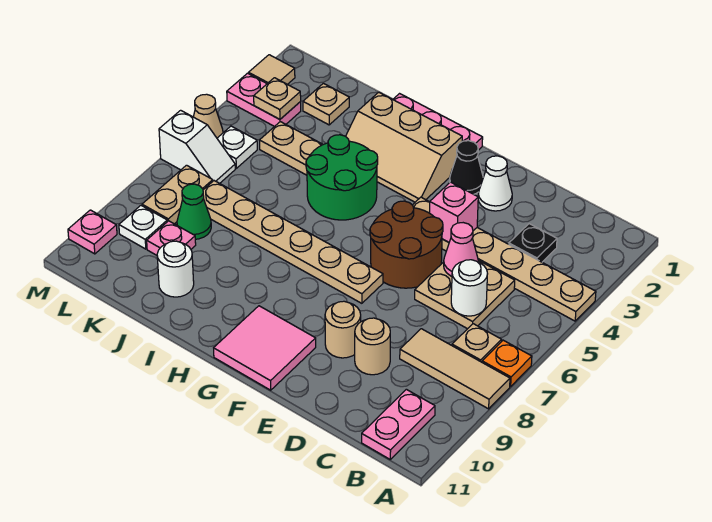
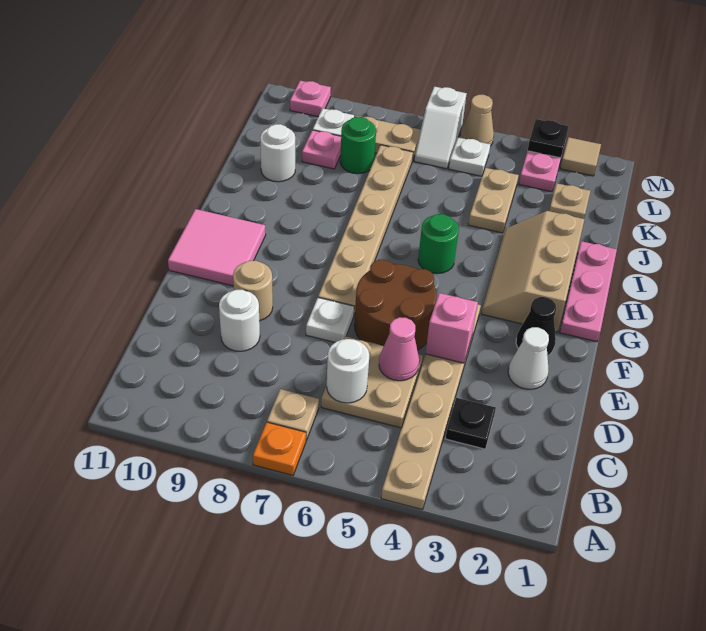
tan 1x3 tile [400,329,510,409] -> none
pink 1x2 plate [362,389,435,459] -> none
tan 1x1 round brick [355,318,390,375] -> white 1x1 round brick [219,290,260,351]
none -> white 1x1 plate [306,298,354,342]
green 2x2 round brick [306,135,378,220] -> green 1x1 round brick [418,214,459,274]
green 1x1 cone [177,184,211,239] -> green 1x1 round brick [340,117,376,174]
tan 1x1 plate [254,78,301,119] -> none
none -> black 1x1 plate [528,119,569,158]

